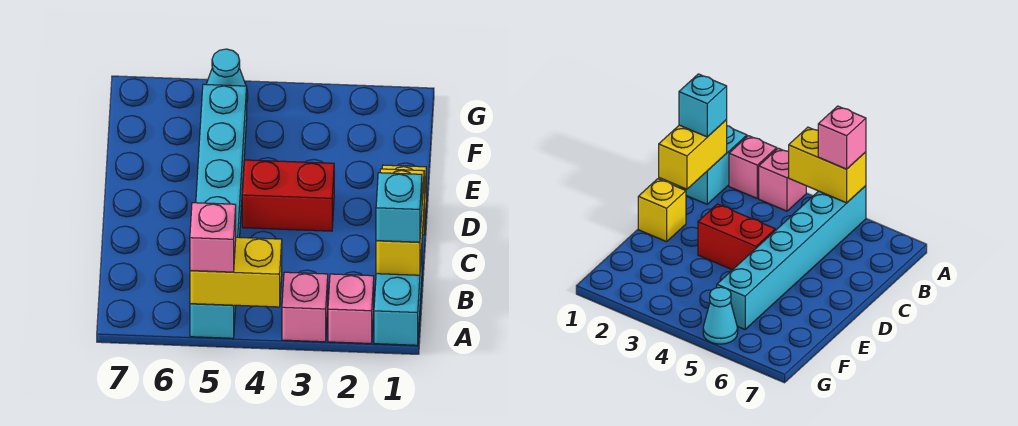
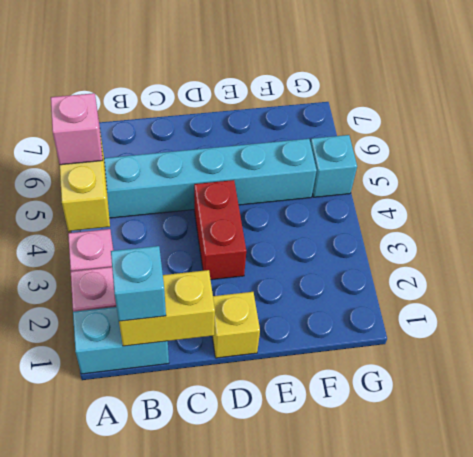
cyan 1x1 cone [206,49,248,100] -> cyan 1x1 brick [310,135,357,197]

